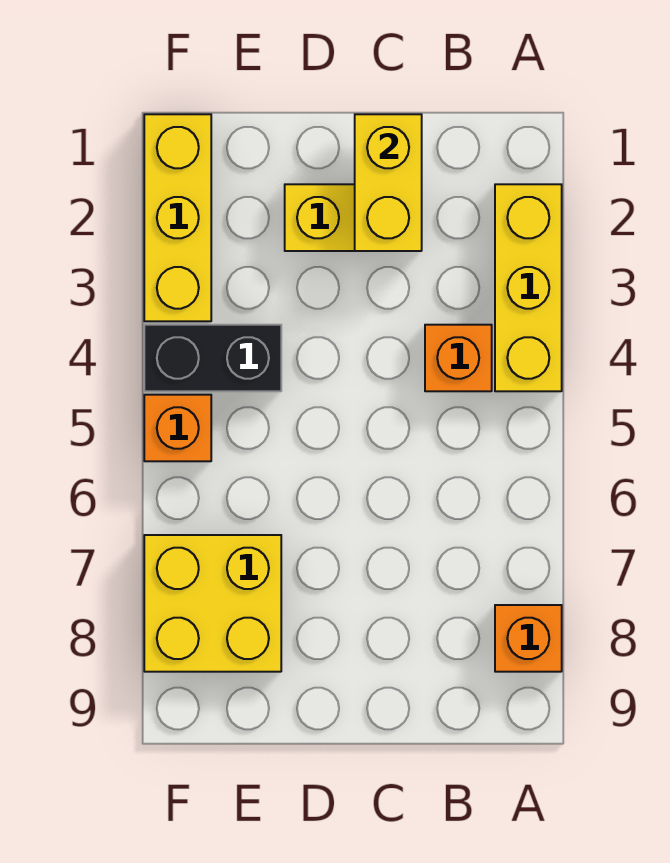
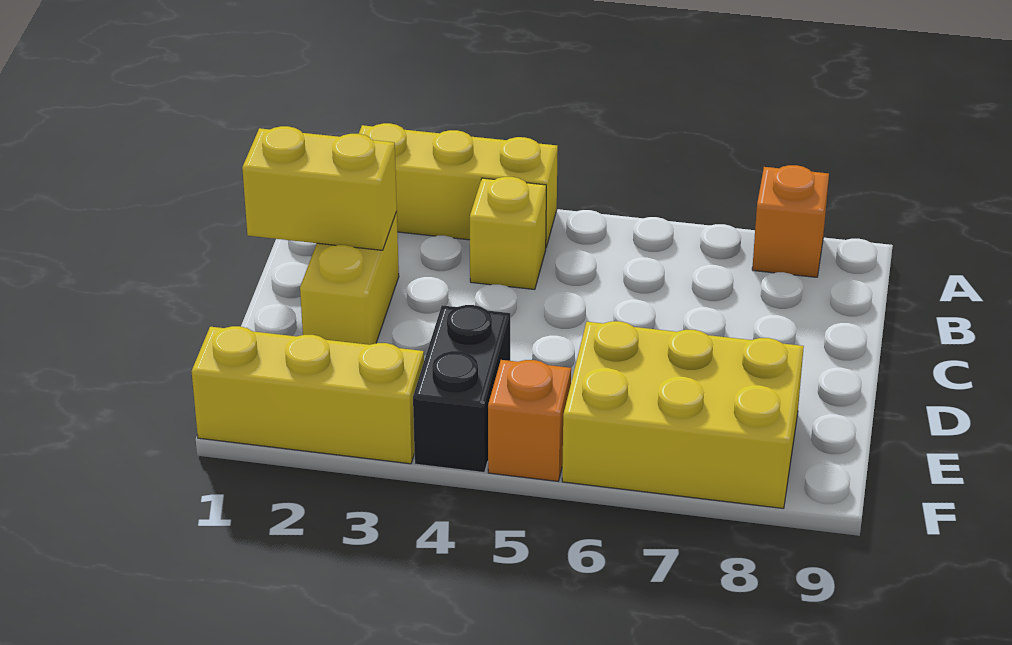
orange 1x1 brick [425,325,492,391] -> yellow 1x1 brick [470,177,546,290]
yellow 2x2 brick [144,535,281,672] -> yellow 2x3 brick [562,321,804,508]

